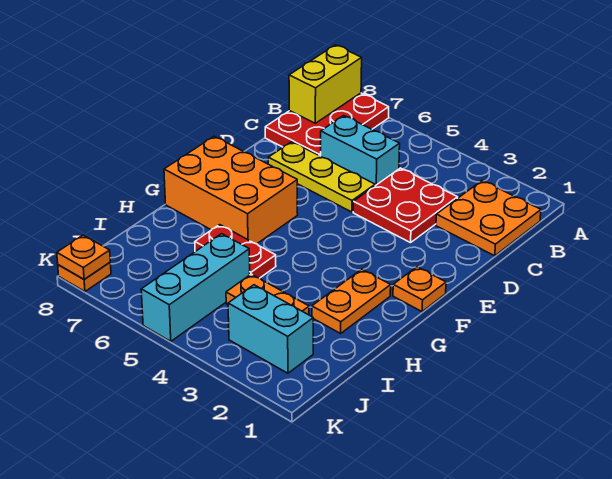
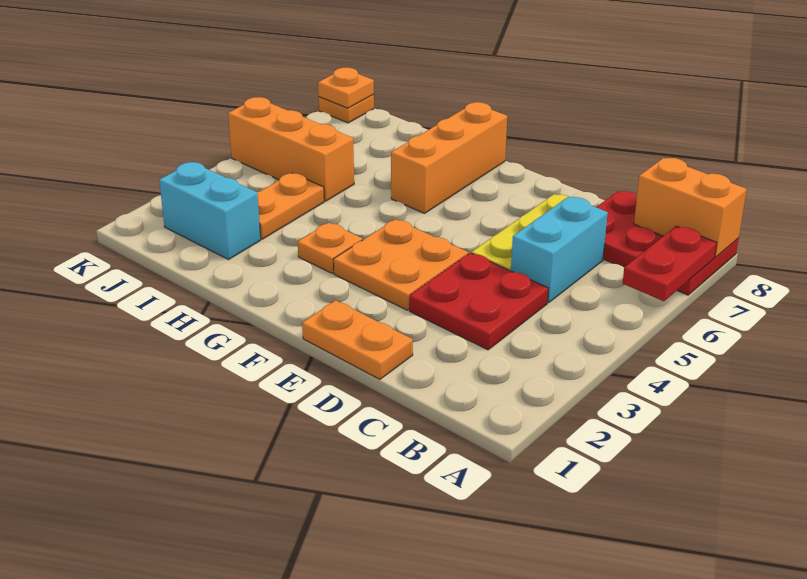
yellow 1x2 brick [289,45,362,123] -> orange 1x2 brick [634,158,747,257]
orange 2x2 plate [436,181,541,256] -> orange 2x2 plate moved to [333,219,468,310]
orange 1x1 plate [393,267,446,312] -> orange 1x1 plate moved to [298,223,363,273]
orange 2x3 brick [164,136,298,244] -> orange 1x3 brick [391,102,507,213]
orange 1x2 plate [312,269,391,333] -> orange 1x2 plate moved to [302,300,413,379]
red 1x2 plate [195,225,276,278] -> red 1x2 plate moved to [623,226,717,301]
cyan 1x3 brick [141,234,250,341] -> orange 1x3 brick [228,97,354,201]
cyan 1x2 brick [228,285,313,373] -> cyan 1x2 brick turned to [159,162,261,260]

